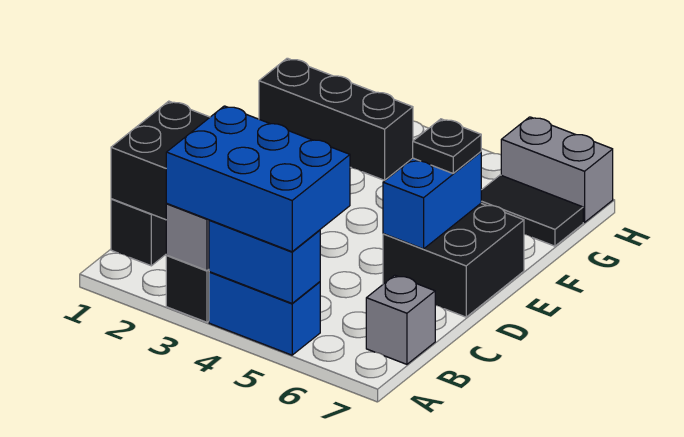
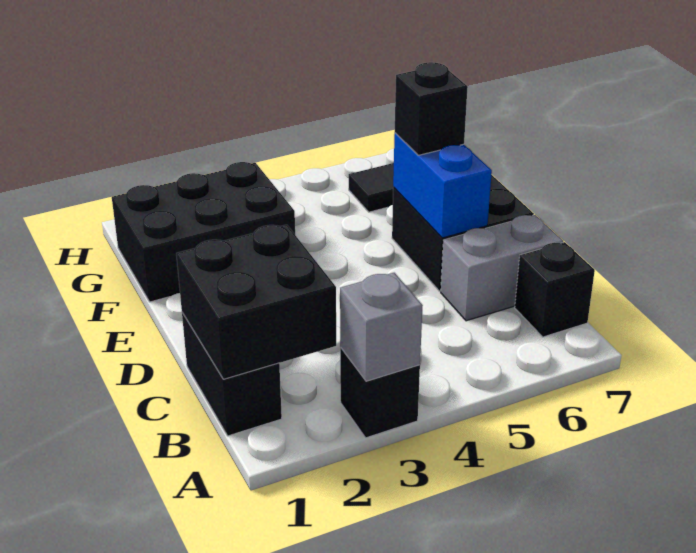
blue 2x3 brick [166,106,350,252] -> none
blue 1x2 brick [209,272,320,355] -> none
blue 1x2 brick [209,220,320,303] -> none
grey 1x1 brick [366,275,435,364] -> black 1x1 brick [515,242,595,337]
black 1x1 plate [413,119,481,173] -> black 1x1 brick [395,62,468,155]
black 1x3 brick [259,58,413,180] -> black 2x3 brick [112,162,295,302]
grey 1x2 brick [501,117,613,222] -> grey 1x2 brick moved to [441,215,563,321]

